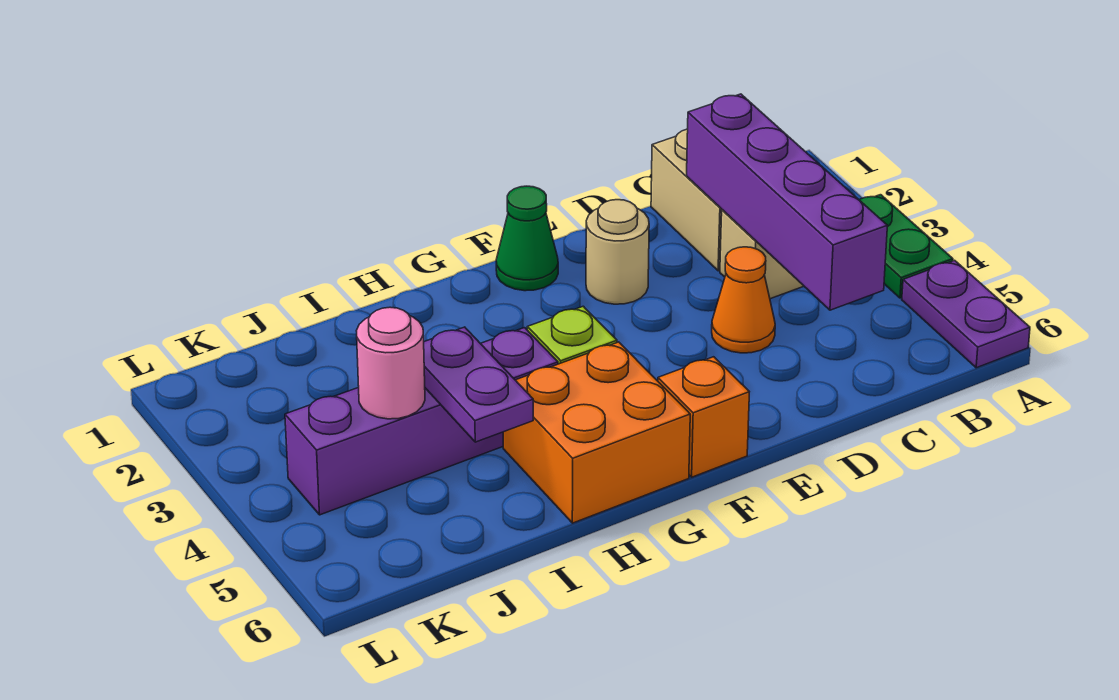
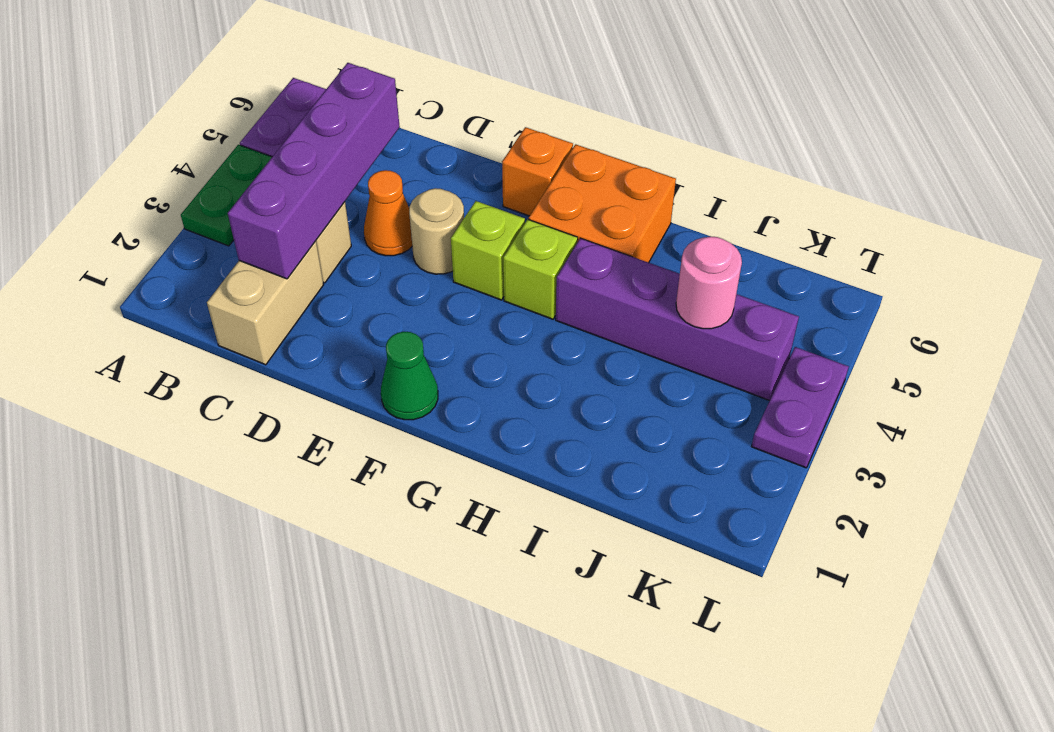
tan 1x1 round brick [586,200,649,304] -> tan 1x1 round brick moved to [409,188,464,274]
none -> lime 1x1 brick [451,201,525,300]
purple 1x2 plate [424,327,533,442] -> purple 1x2 plate moved to [751,347,849,468]

